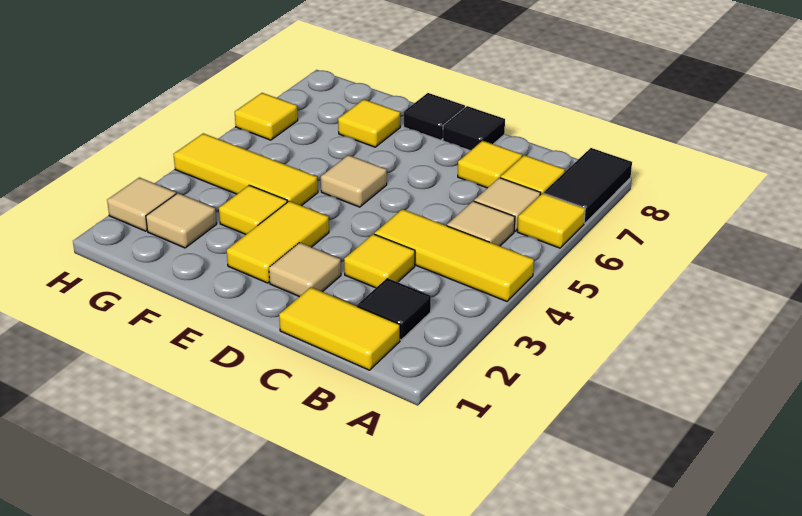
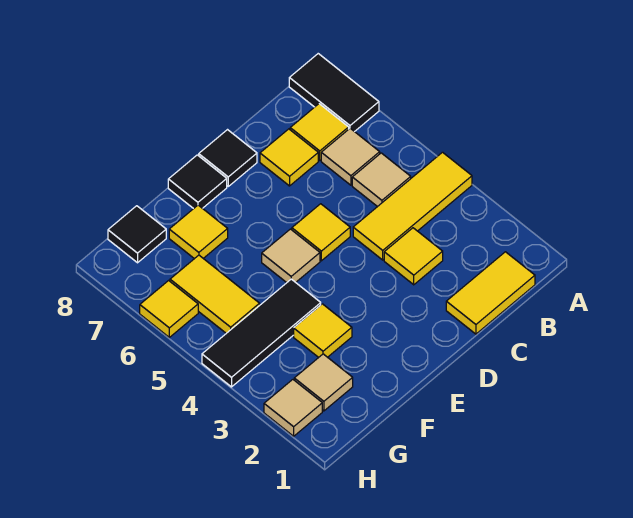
yellow 1x1 tile [517,193,585,248] -> yellow 1x1 tile moved to [292,204,350,261]
black 1x1 tile [357,278,431,340] -> black 1x1 tile moved to [108,206,166,263]
tan 1x1 tile [269,242,341,297] -> none
yellow 1x2 tile [227,201,329,283] -> yellow 1x2 tile moved to [170,255,260,333]
yellow 1x3 tile [174,133,318,206] -> black 1x3 tile [202,279,321,387]

